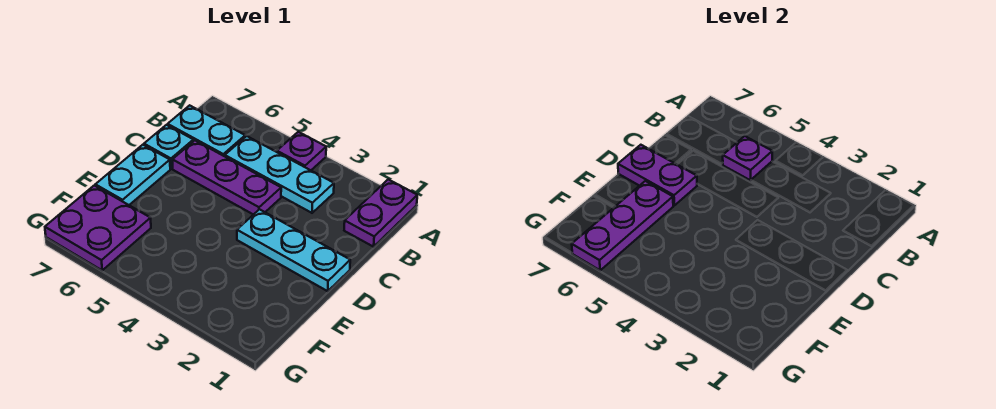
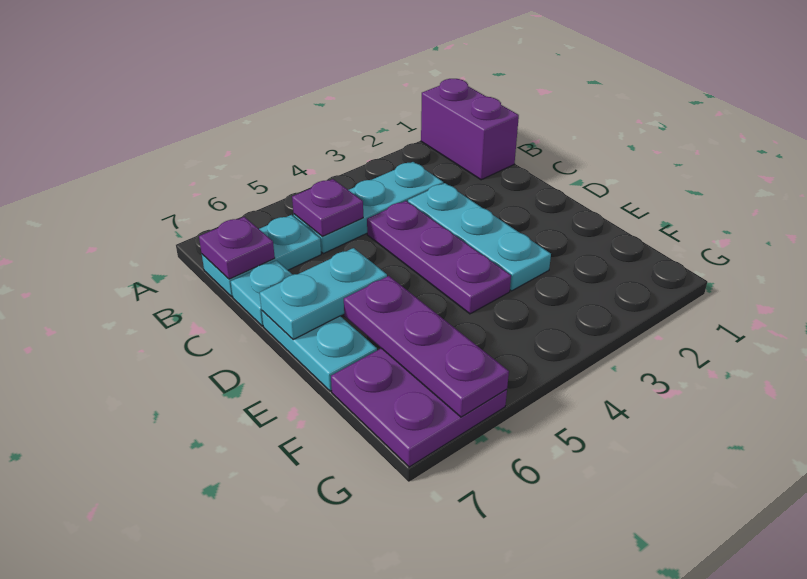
purple 1x2 plate [344,179,417,247] -> purple 1x2 brick [421,79,519,180]
purple 1x1 plate [277,132,326,170] -> purple 1x1 plate moved to [199,217,275,279]
purple 1x3 plate [172,140,281,215] -> purple 1x3 plate turned to [367,201,511,314]
cyan 1x3 plate [237,209,350,291] -> cyan 1x3 plate turned to [408,183,551,291]
purple 1x2 plate [618,145,697,205] -> cyan 1x2 plate [260,248,387,339]

